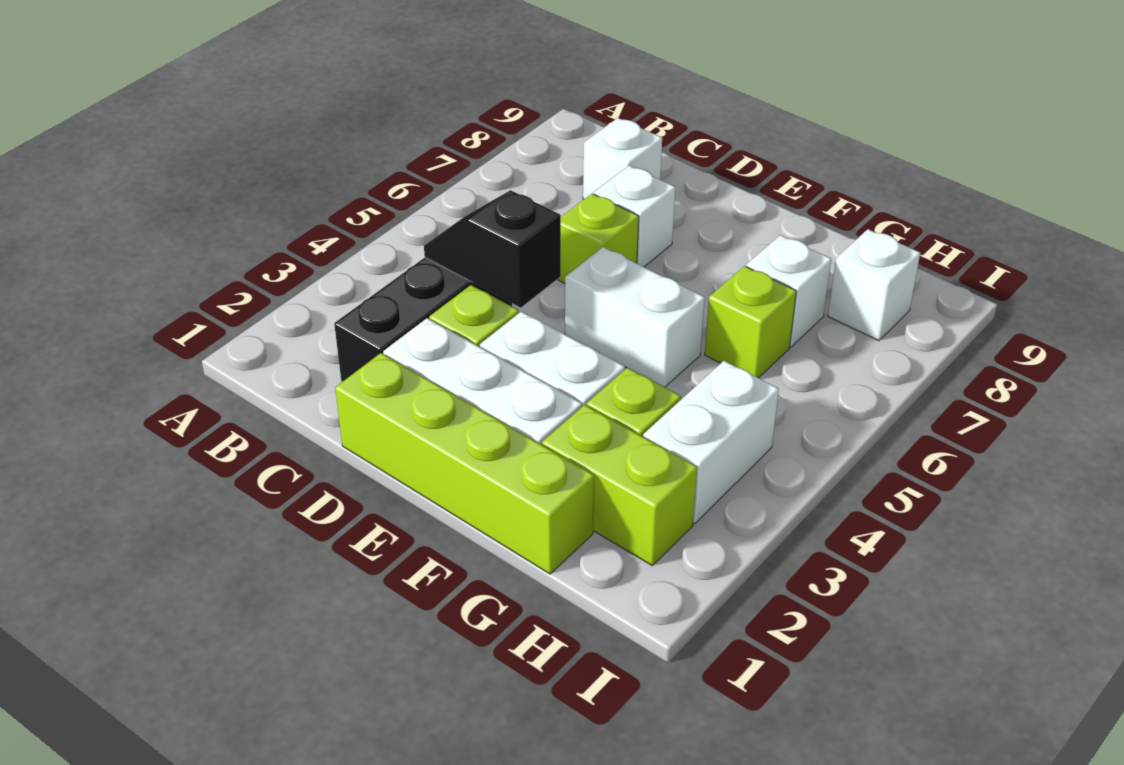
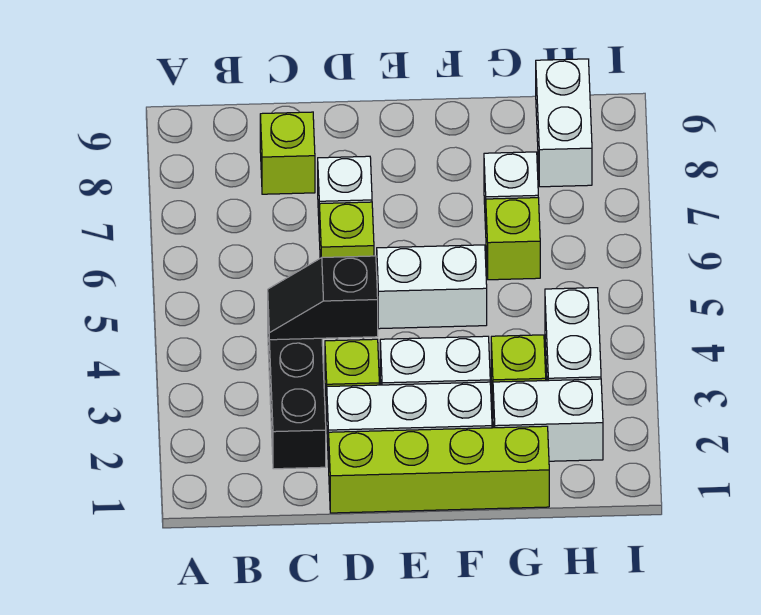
white 1x1 brick [583,118,662,199] -> lime 1x1 brick [260,112,315,194]
lime 1x2 brick [542,405,697,566] -> white 1x2 brick [493,379,603,461]
white 1x1 brick [828,229,920,341] -> white 1x2 brick [536,59,592,187]

